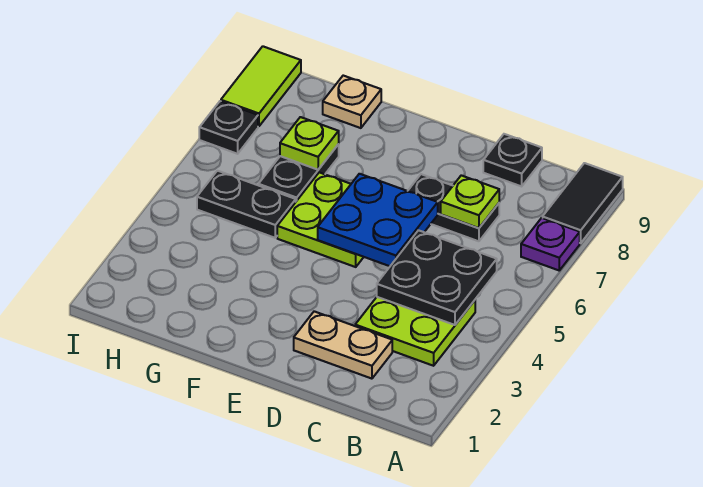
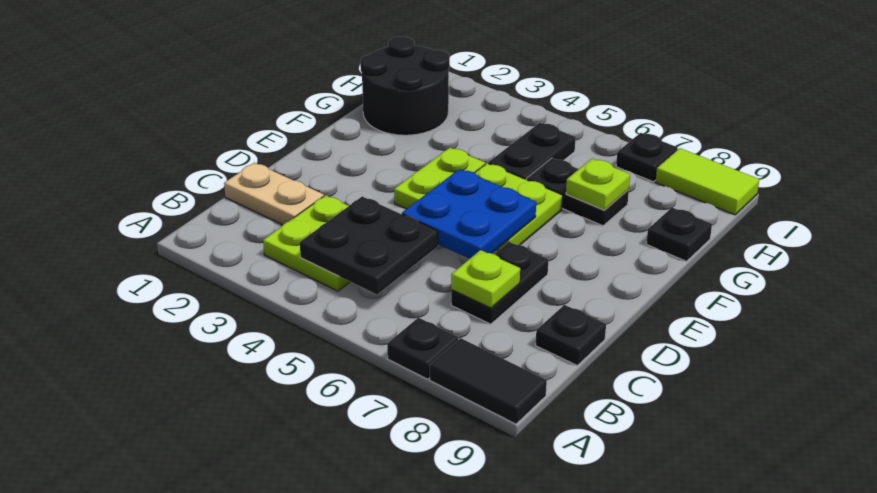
purple 1x1 plate [521,218,580,270] -> black 1x1 plate [387,318,459,379]
tan 1x2 plate [294,311,392,379] -> tan 1x2 plate turned to [224,163,324,225]
none -> lime 1x2 plate [394,148,485,209]
none -> black 2x2 round brick [360,36,450,135]
tan 1x1 plate [323,76,381,128] -> black 1x1 plate [646,208,712,261]

